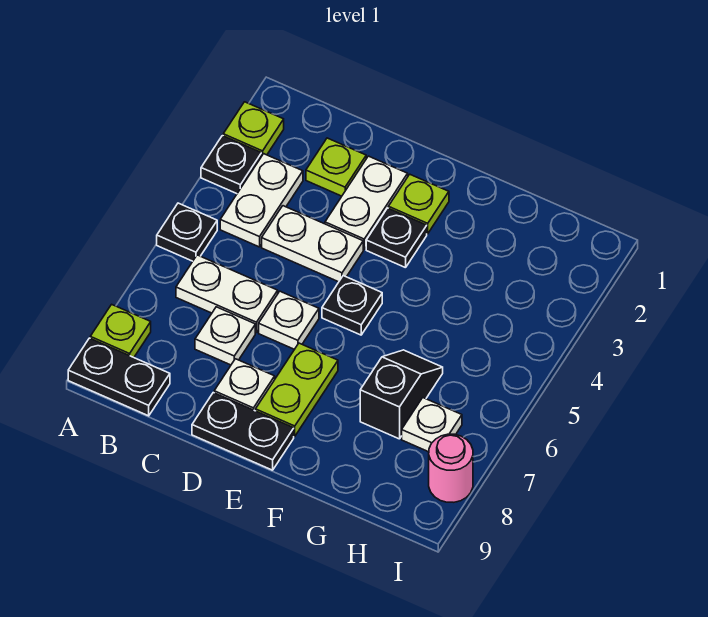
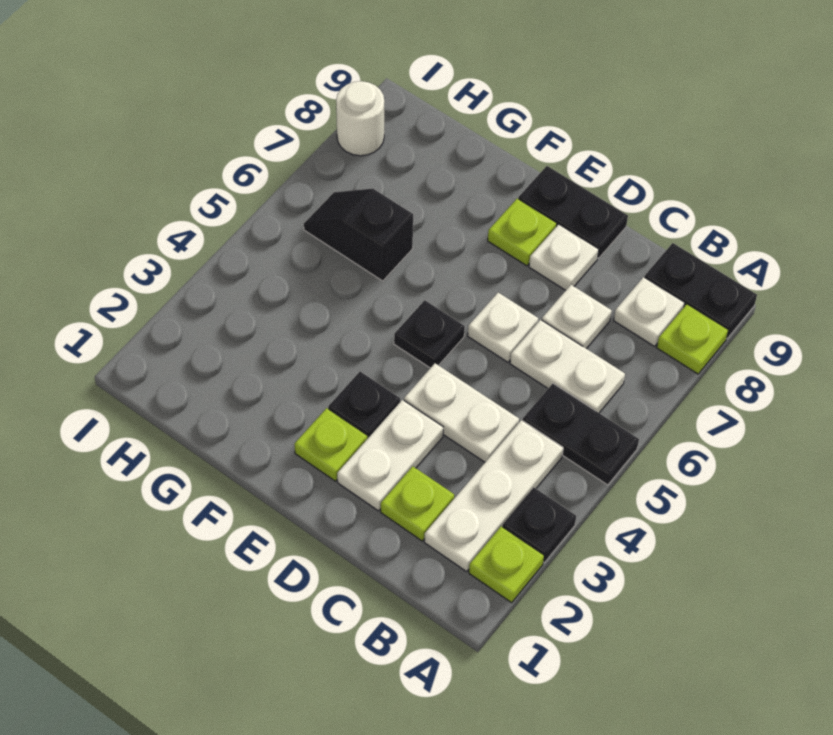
black 1x1 plate [157,203,217,261] -> black 1x2 plate [523,383,639,485]
white 1x2 plate [220,154,303,247] -> white 1x3 plate [424,420,563,572]
lime 1x2 plate [256,343,338,436] -> lime 1x1 plate [488,198,557,266]
black 1x2 slope [360,350,443,439] -> black 1x2 slope turned to [304,188,413,281]
white 1x1 plate [402,398,462,452] -> white 1x1 plate moved to [614,277,685,346]
pink 1x1 round brick [429,434,473,502] -> white 1x1 round brick [336,81,385,156]

